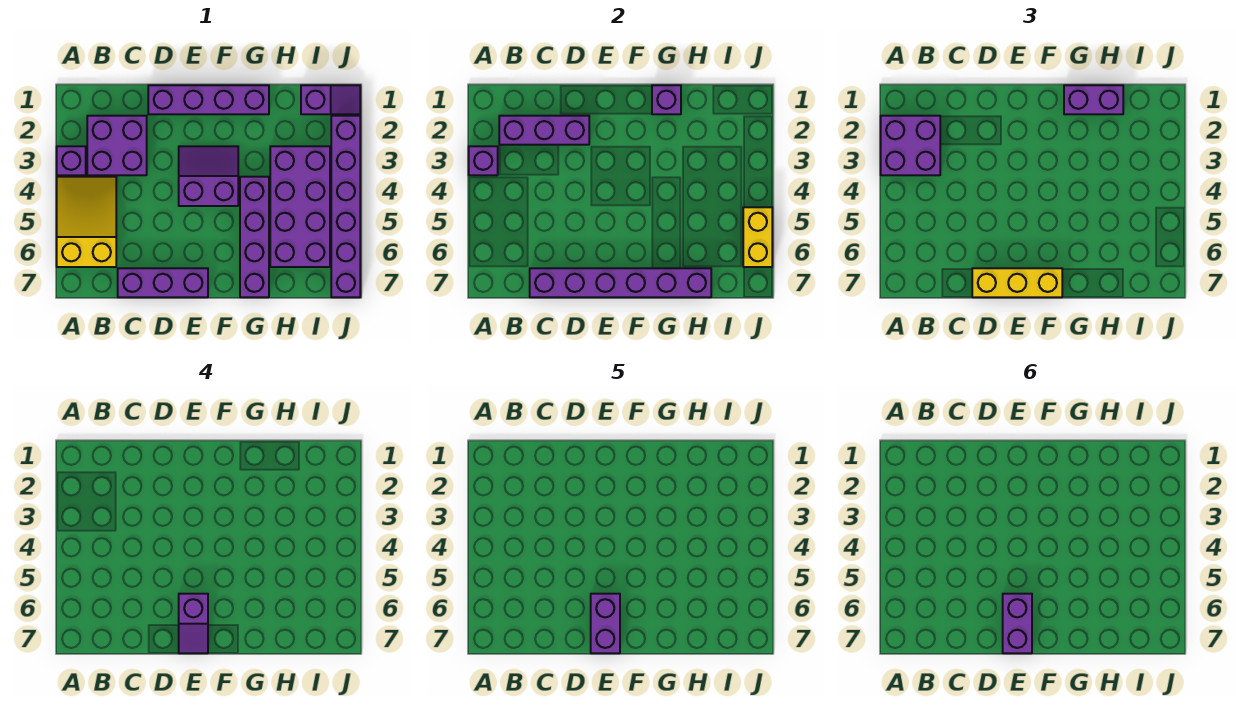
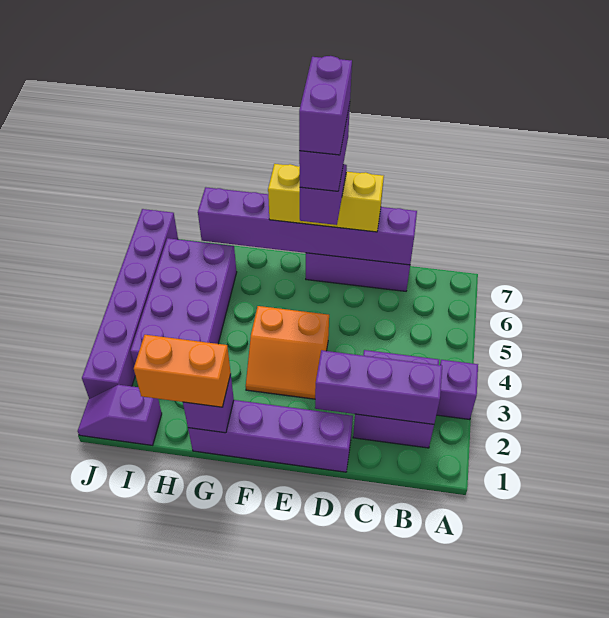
purple 2x2 brick [881,116,940,175] -> none
purple 1x1 brick [469,146,498,175] -> none
yellow 2x3 slope [57,177,116,267] -> none
purple 2x2 slope [179,146,238,206] -> orange 2x2 slope [246,306,329,399]
purple 1x2 brick [1064,85,1123,114] -> orange 1x2 brick [134,335,231,407]
purple 1x4 brick [240,177,269,297] -> none
yellow 1x2 brick [743,207,772,267] -> none

